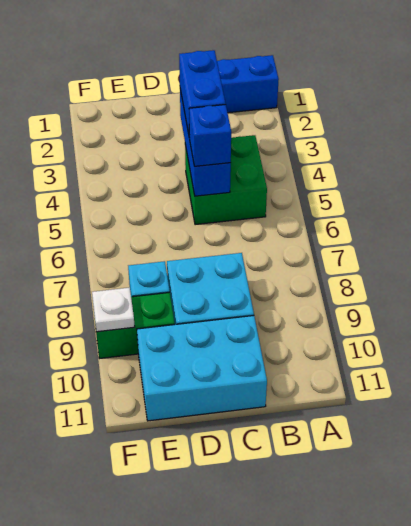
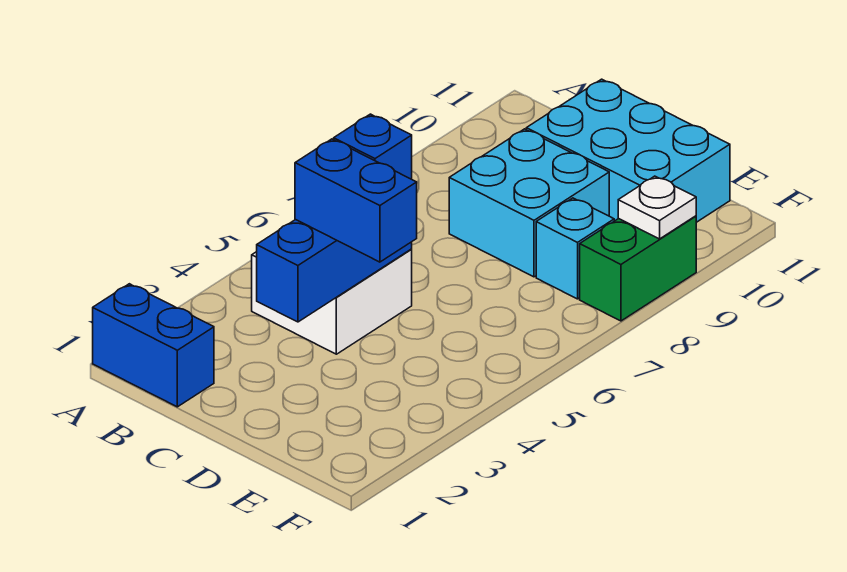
green 2x2 brick [185,135,267,225] -> white 2x2 brick [252,250,412,354]
blue 1x2 brick [179,50,226,138] -> blue 1x2 brick turned to [295,139,417,262]
green 1x2 brick [95,292,175,358] -> green 1x2 brick turned to [580,216,696,321]

